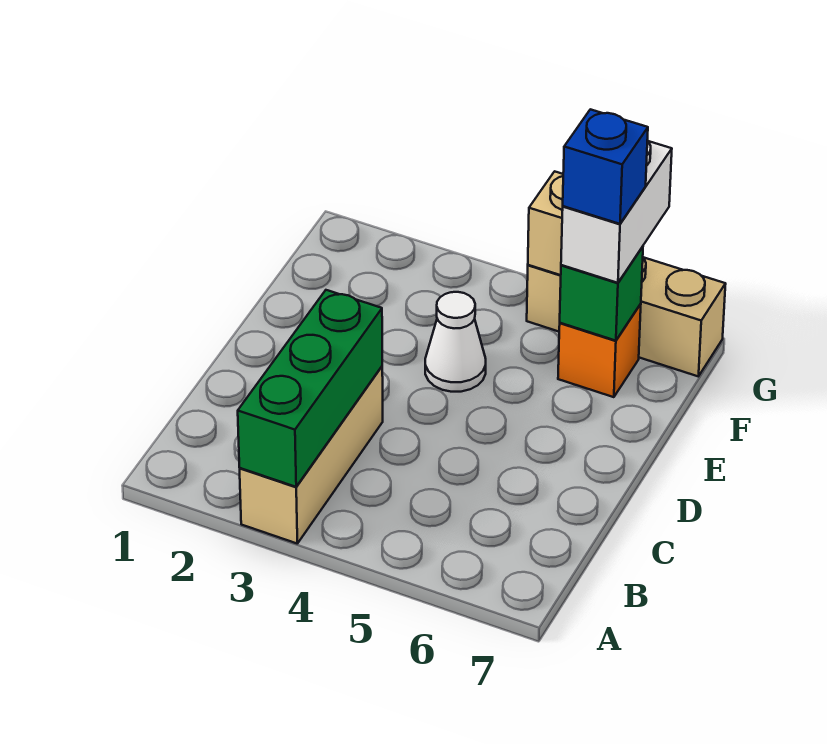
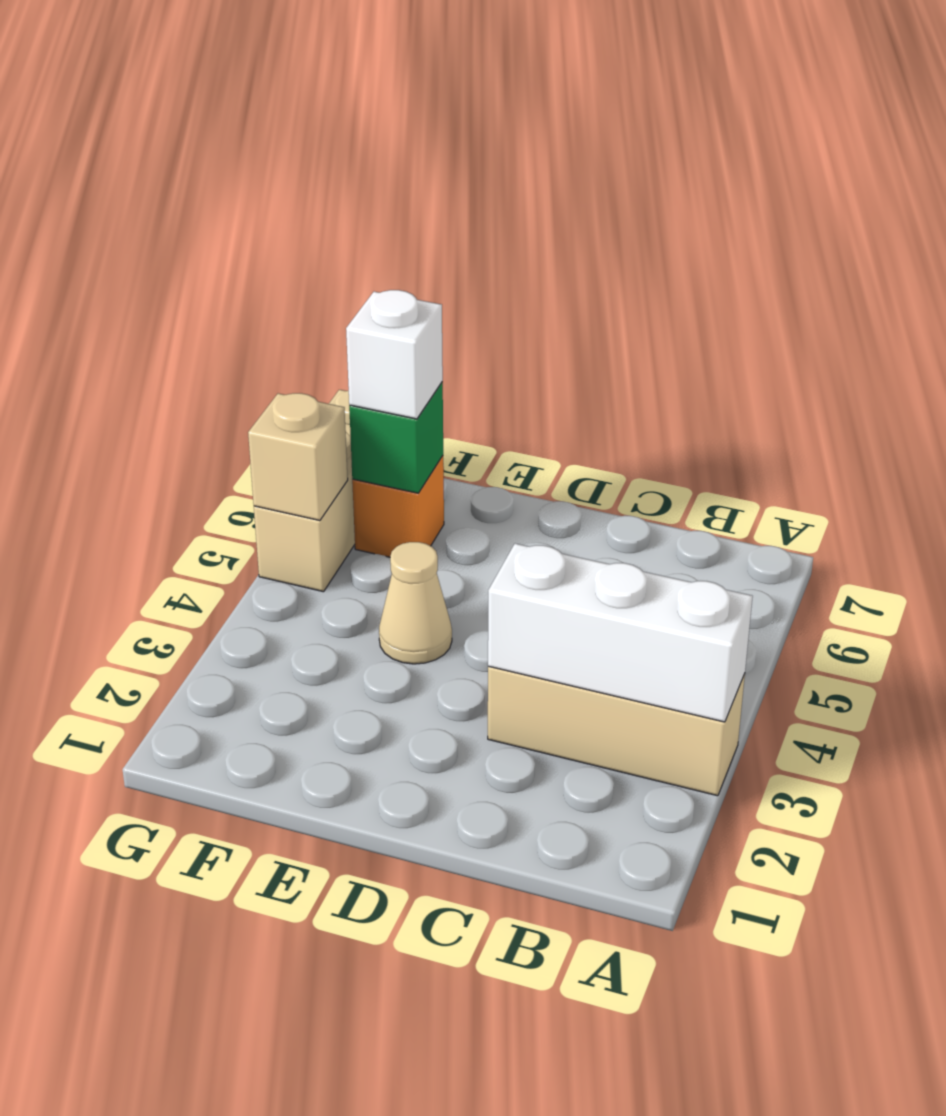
green 1x3 brick [238,290,382,487] -> white 1x3 brick [488,543,753,722]
white 1x1 cone [425,292,486,392] -> tan 1x1 cone [379,542,452,664]
white 1x2 brick [561,141,672,283] -> white 1x1 brick [346,290,443,419]
blue 1x1 brick [563,109,648,224] -> none

